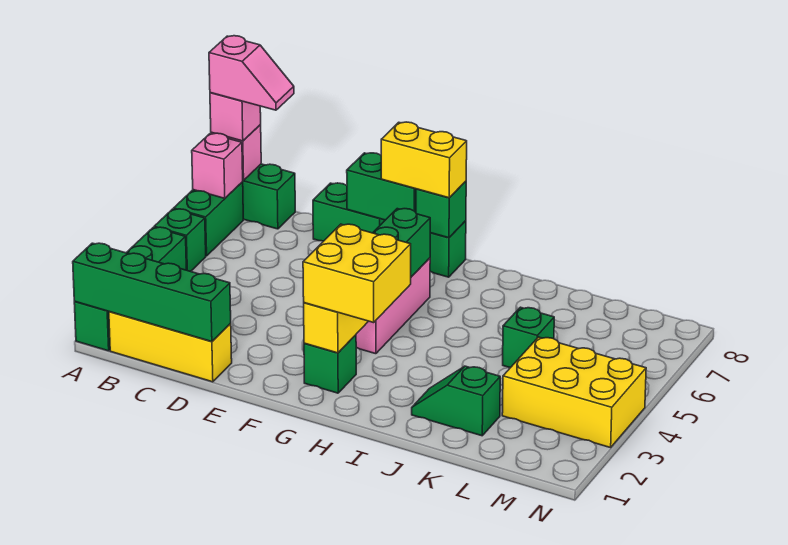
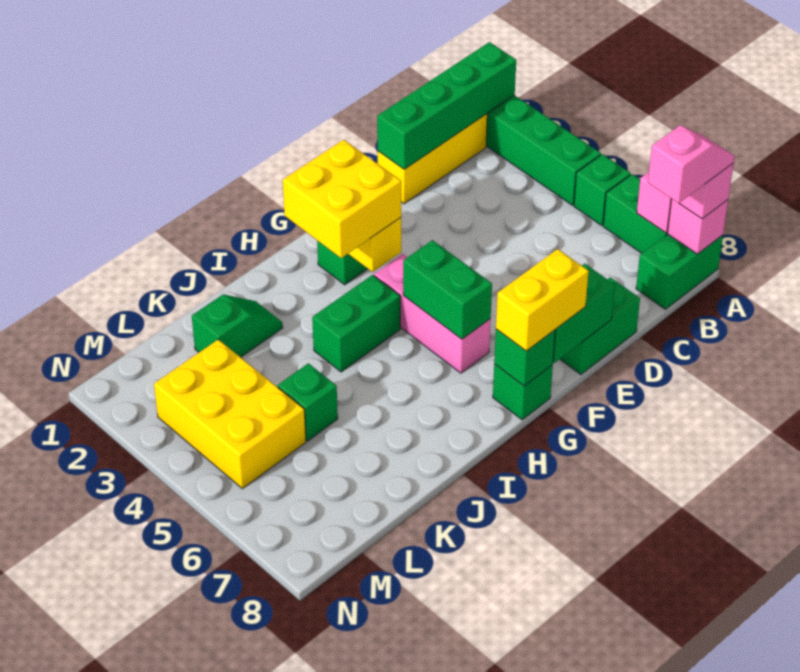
pink 1x2 slope [209,36,294,110] -> pink 1x2 slope turned to [648,126,735,203]
none -> green 1x2 brick [312,275,400,372]
yellow 2x3 brick [502,337,646,448] -> yellow 2x3 brick turned to [154,339,306,489]

